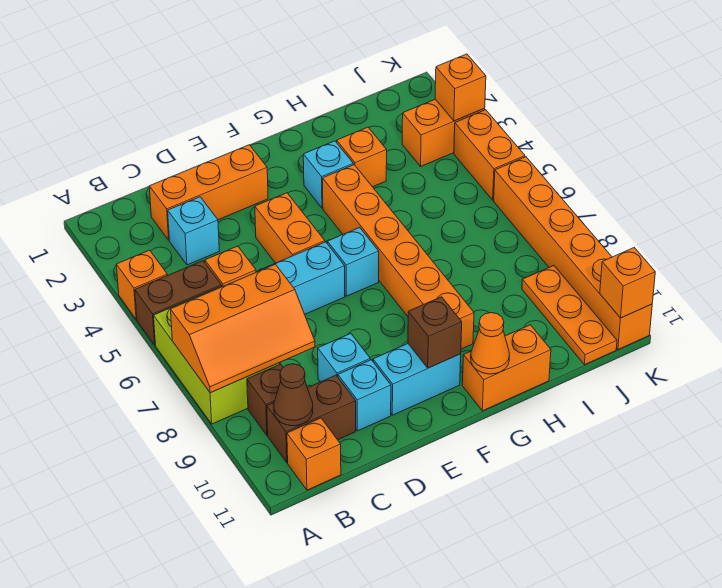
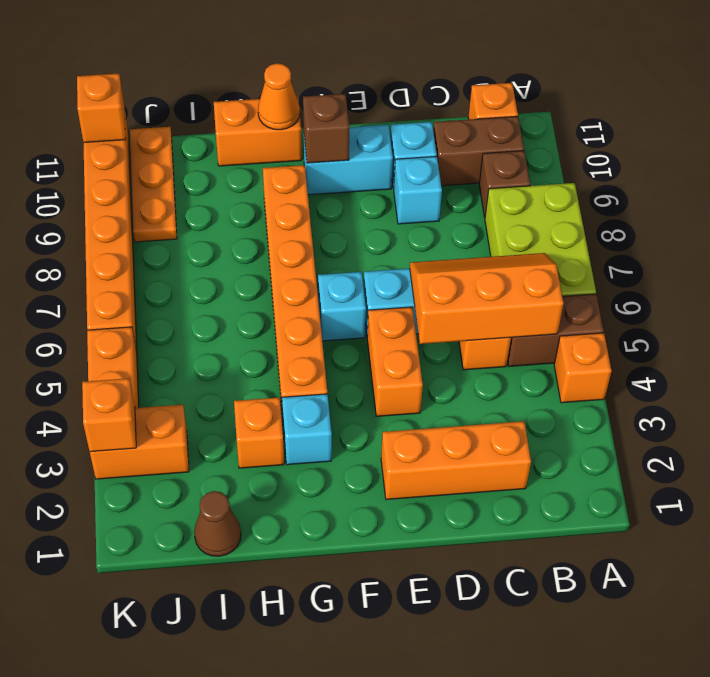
orange 2x3 slope [170,264,315,393] -> orange 2x3 slope moved to [410,253,564,344]
brown 1x1 cone [274,364,313,426] -> brown 1x1 cone moved to [194,491,241,556]
cyan 1x1 brick [168,197,219,265] -> none

